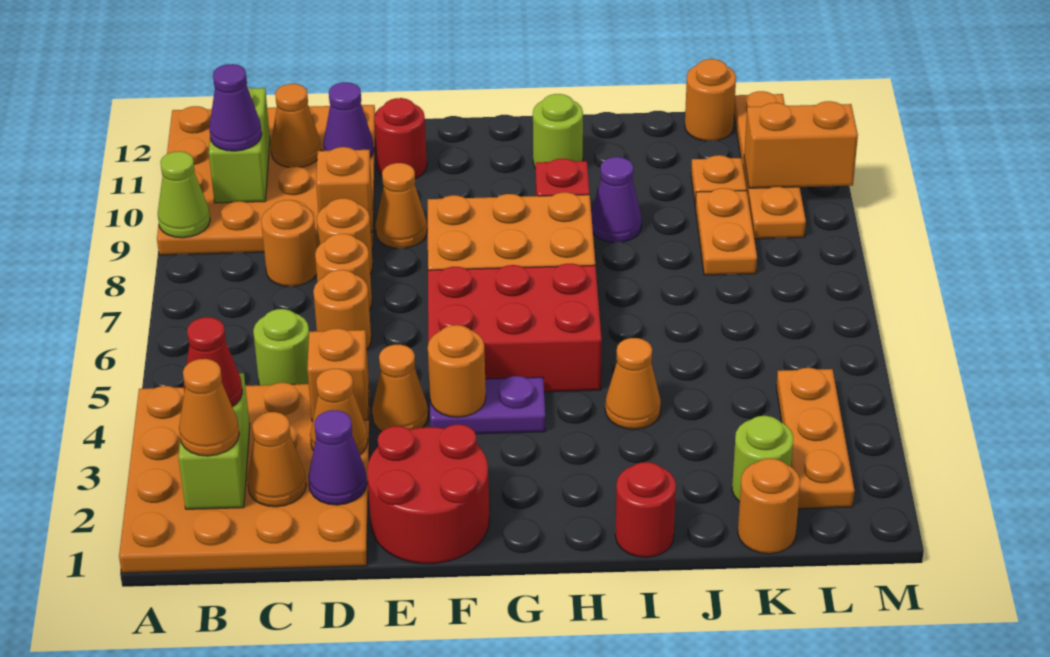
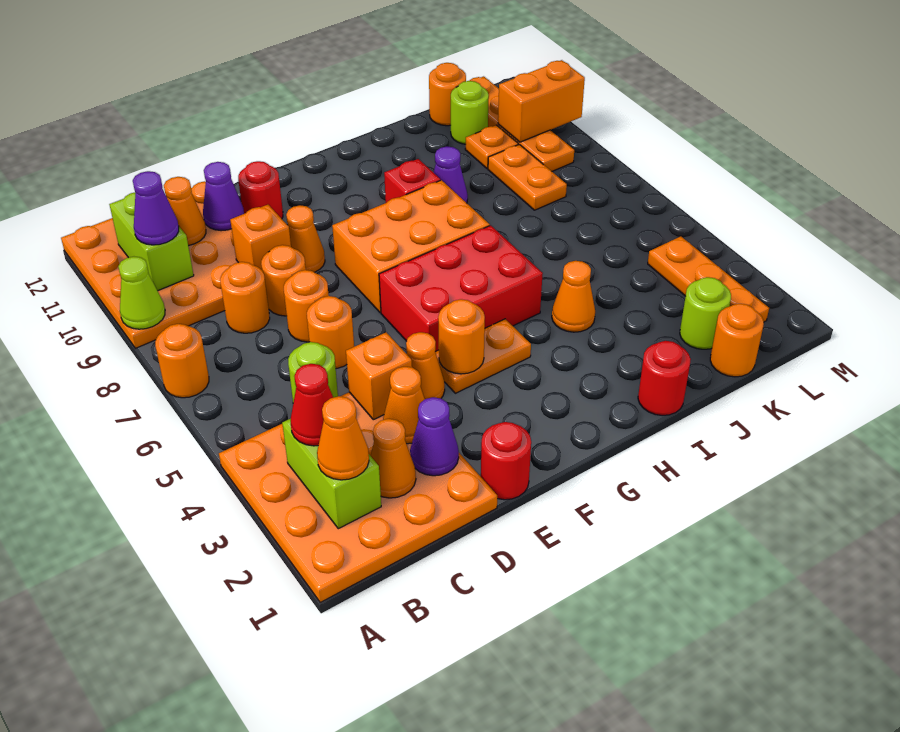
none -> orange 1x1 round brick [155,324,209,398]
red 2x2 round brick [367,425,489,564] -> red 1x1 round brick [481,422,531,500]
purple 1x2 plate [430,376,545,434] -> orange 1x2 plate [435,319,531,393]
lime 1x1 round brick [533,94,583,168] -> lime 1x1 round brick moved to [451,81,489,144]

